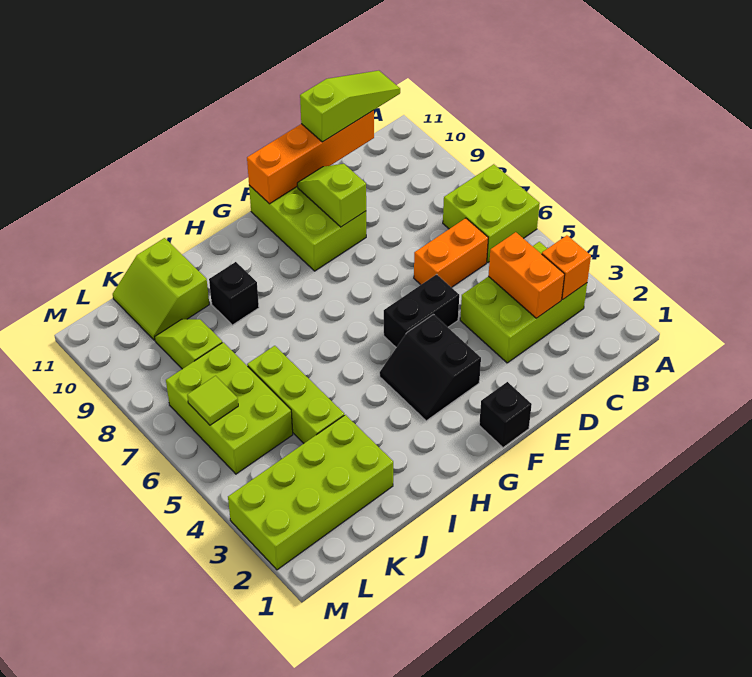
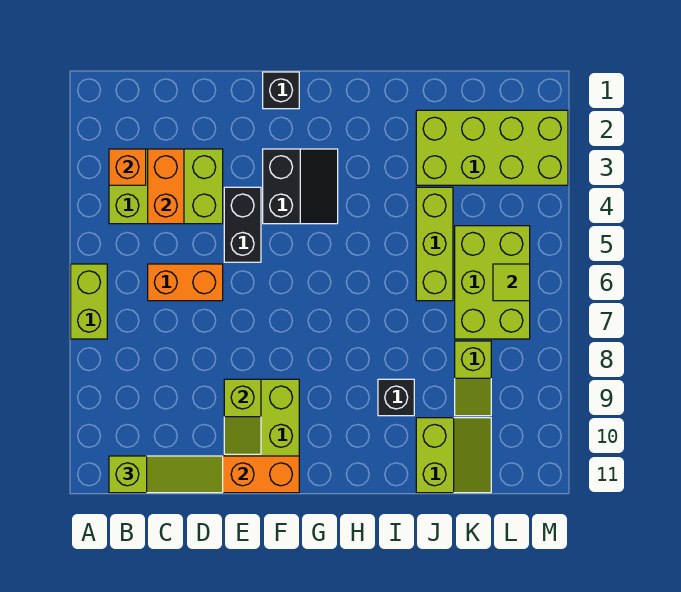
lime 2x2 brick [443,164,540,263] -> lime 1x2 brick [71,264,107,339]
lime 1x3 slope [300,71,400,142] -> lime 1x3 slope turned to [109,456,223,493]
black 1x2 brick [384,274,459,347] -> black 1x2 brick turned to [224,187,261,262]

